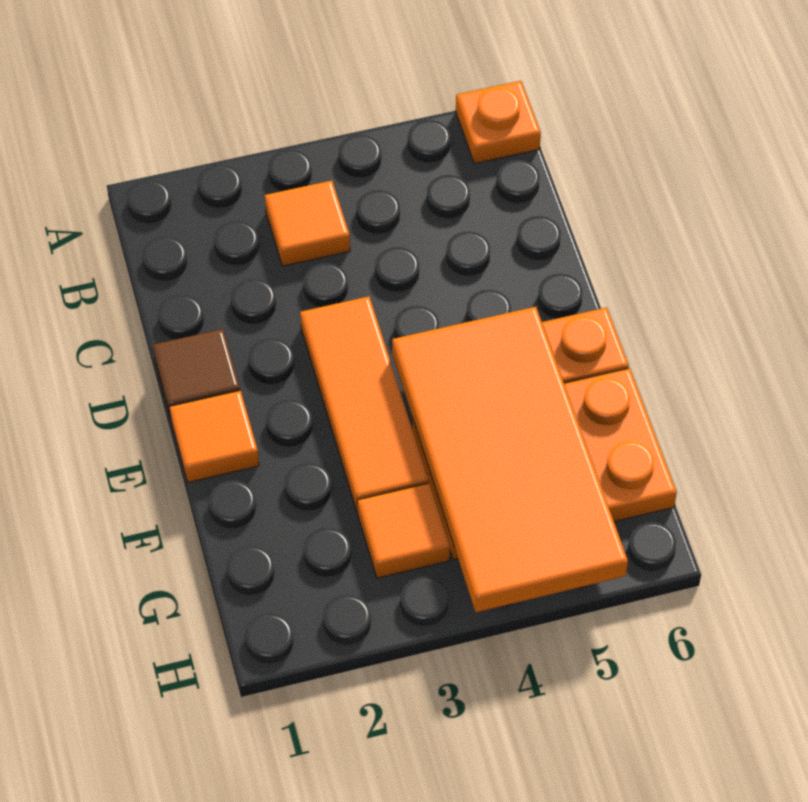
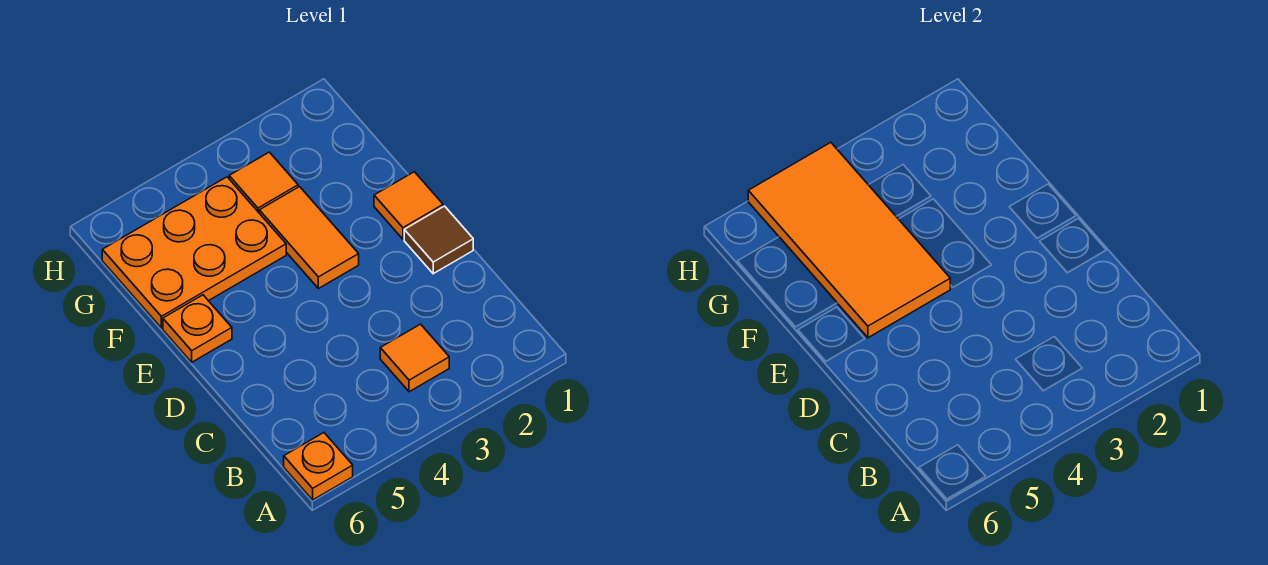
orange 1x3 tile [300,296,429,512] -> orange 1x2 tile [259,187,359,289]

